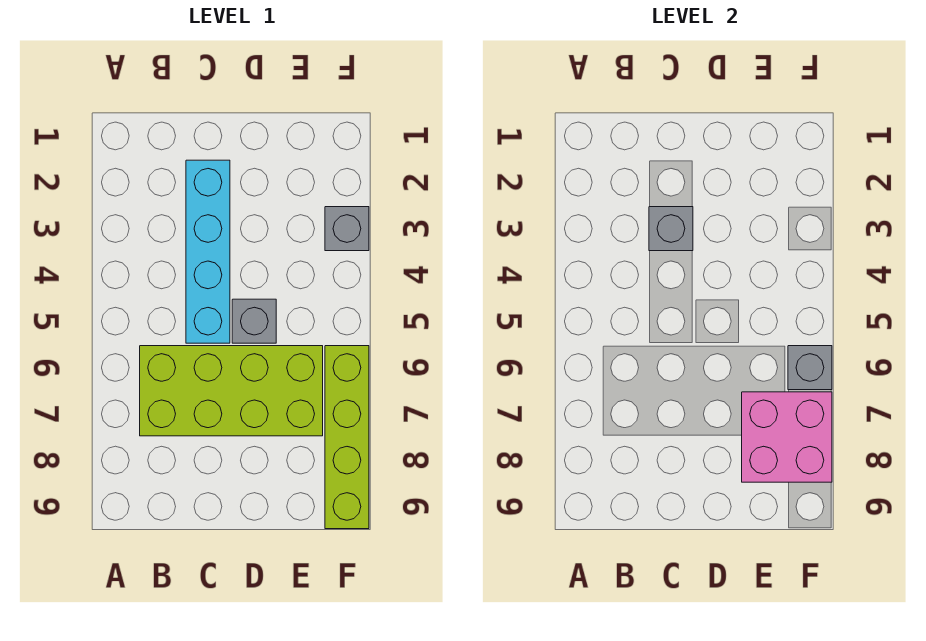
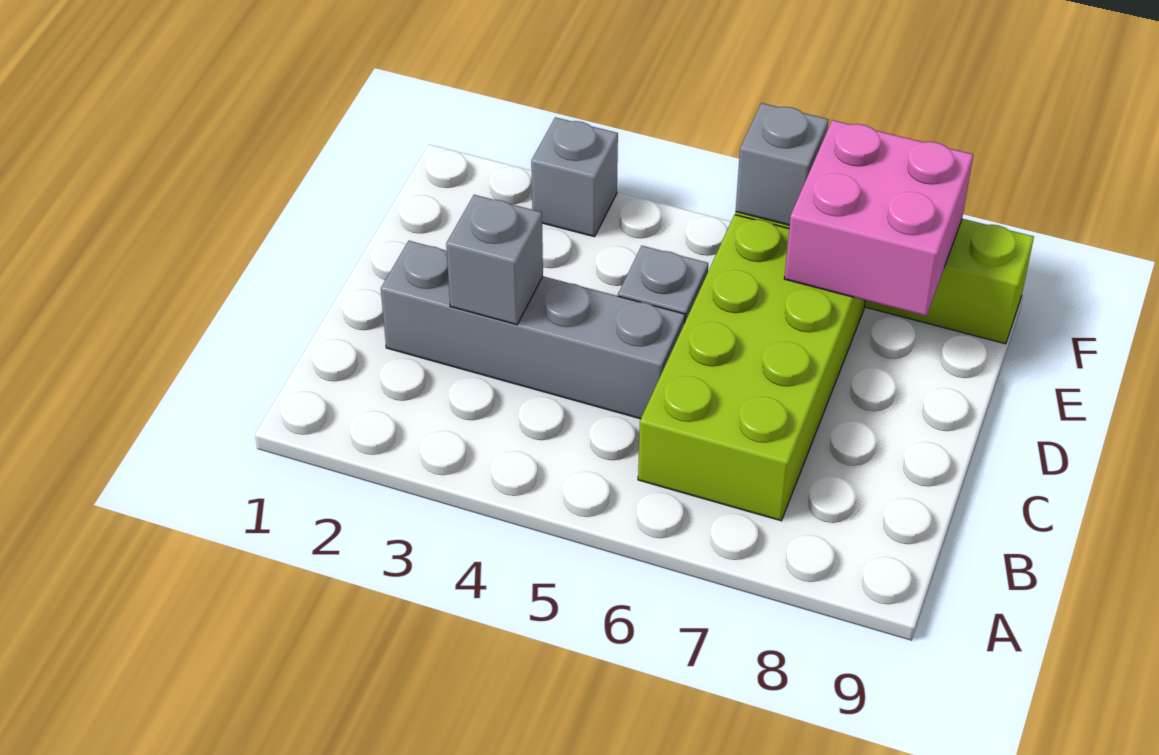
cyan 1x4 brick [186,160,230,343] -> grey 1x4 brick [381,241,685,419]

